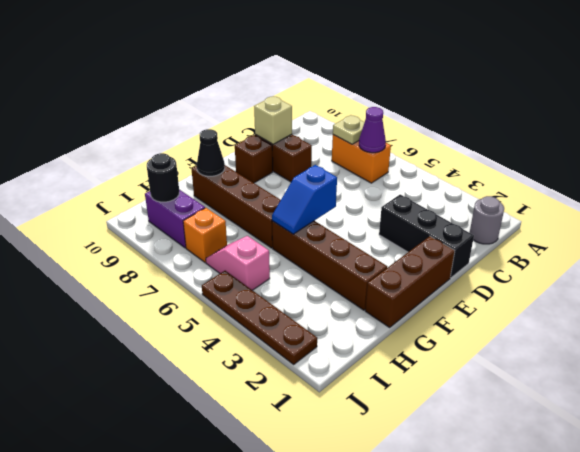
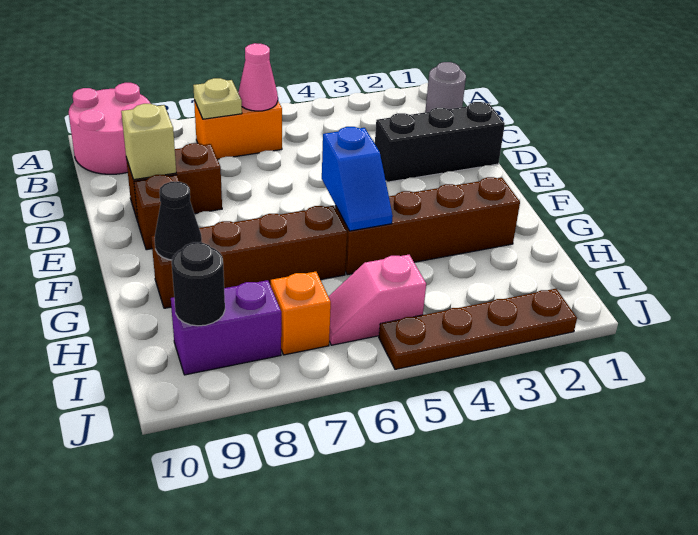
none -> pink 2x2 round brick [69,83,151,174]
purple 1x1 cone [359,107,386,153] -> pink 1x1 cone [238,43,278,111]
brown 1x3 brick [365,236,455,327] -> none

